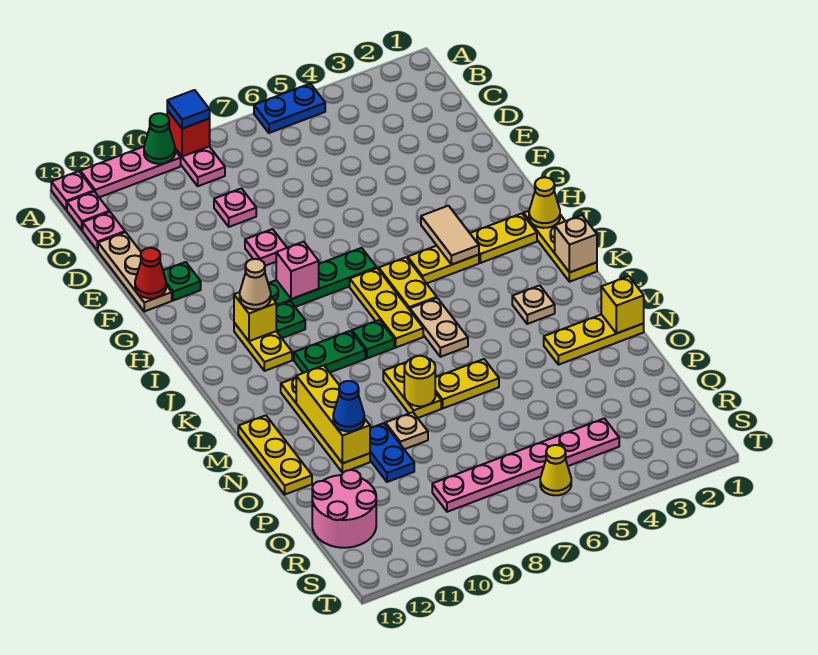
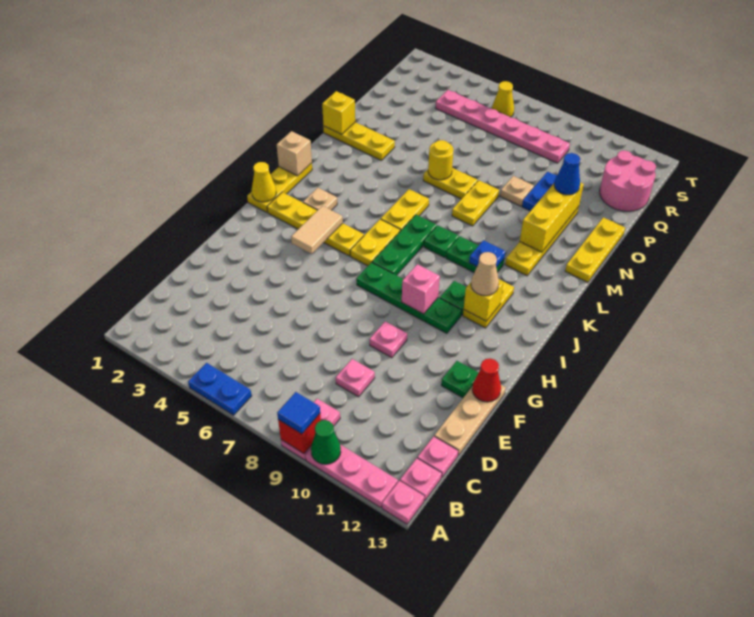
yellow 1x3 plate [350,268,423,347] -> green 1x3 plate [372,215,437,275]
tan 1x2 plate [410,298,468,357] -> yellow 1x2 plate [381,189,429,231]
none -> blue 1x1 plate [469,240,505,268]
tan 1x1 plate [512,285,555,324] -> tan 1x1 plate moved to [303,188,337,210]
yellow 1x1 round brick [404,356,435,406] -> yellow 1x1 round brick moved to [428,140,454,180]

